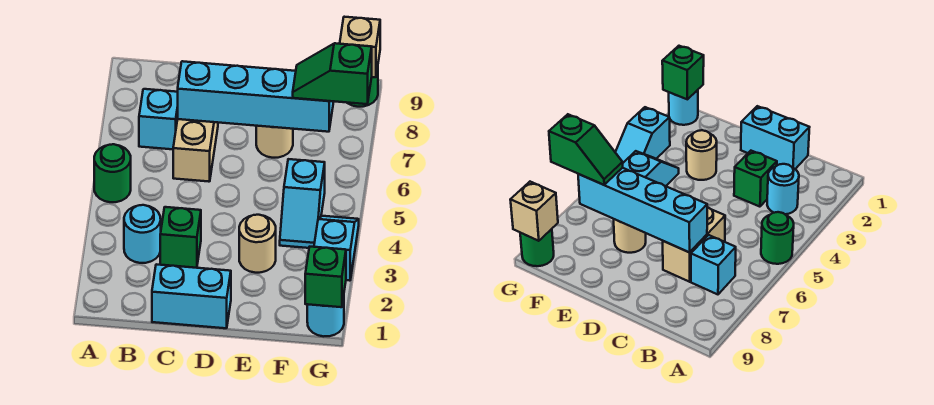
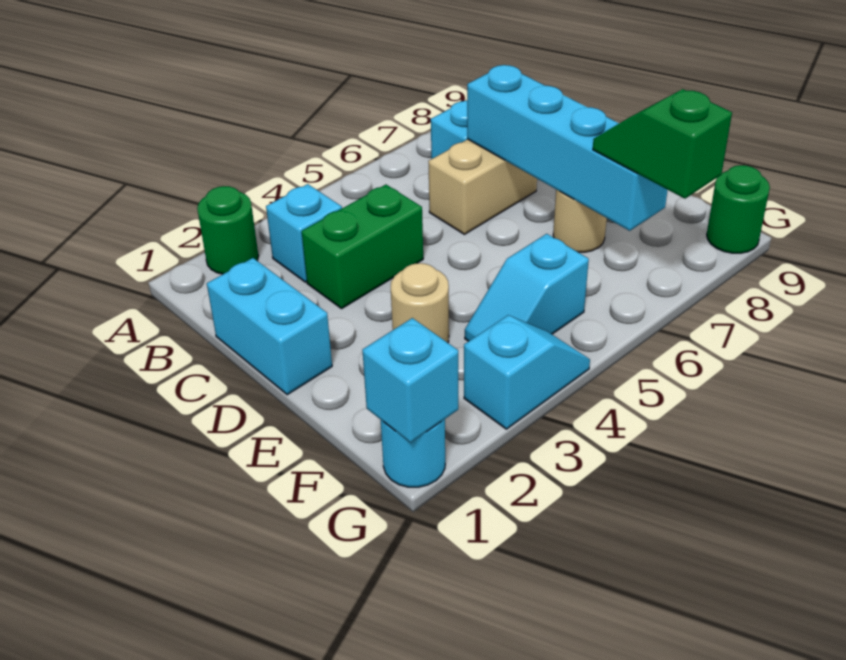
green 1x1 round brick [94,144,131,202] -> green 1x1 round brick moved to [197,186,258,274]
cyan 1x1 round brick [124,205,161,263] -> cyan 1x1 brick [266,184,342,282]
green 1x1 brick [160,207,201,268] -> green 1x2 brick [302,185,423,309]
green 1x1 brick [305,247,346,307] -> cyan 1x1 brick [362,318,458,443]
tan 1x1 brick [340,17,380,77] -> none

